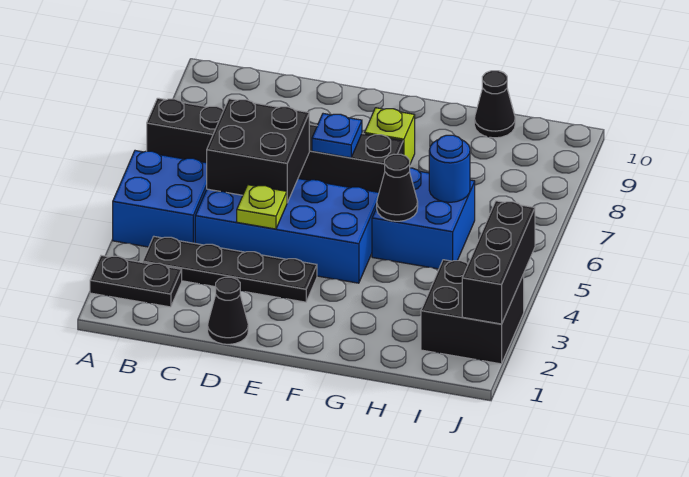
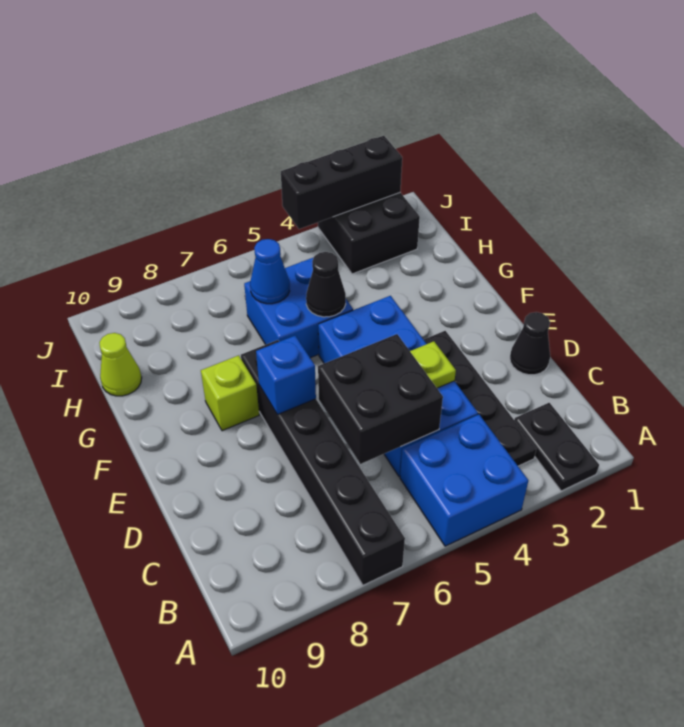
blue 1x1 plate [312,114,362,158] -> blue 1x1 brick [256,336,316,415]
blue 1x1 round brick [429,135,470,202] -> blue 1x1 cone [250,239,290,304]
black 1x1 cone [474,71,515,138] -> lime 1x1 cone [99,333,142,396]

